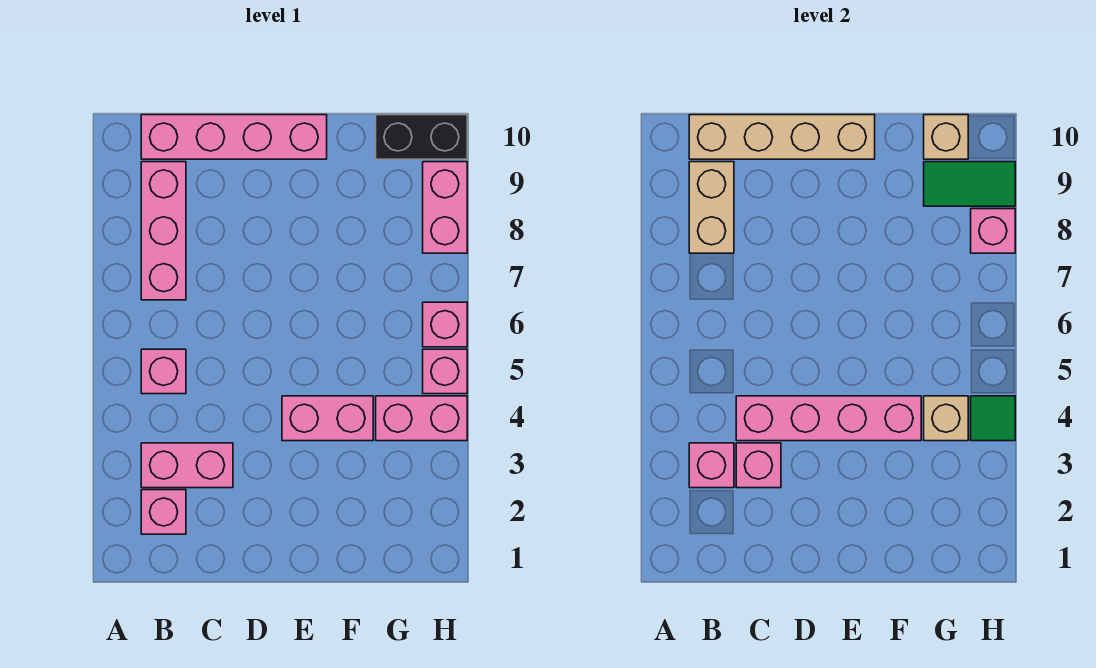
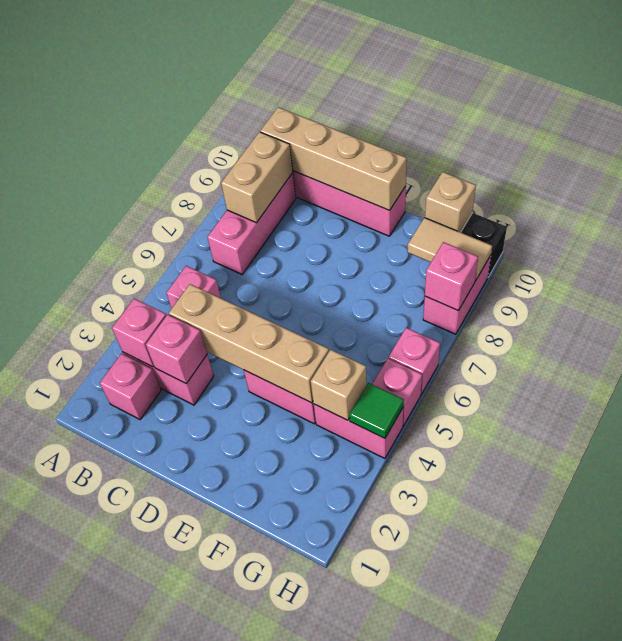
pink 1x4 brick [736,396,921,441] -> tan 1x4 brick [169,284,329,403]
green 1x2 tile [924,162,1015,206] -> tan 1x2 tile [408,218,492,281]

